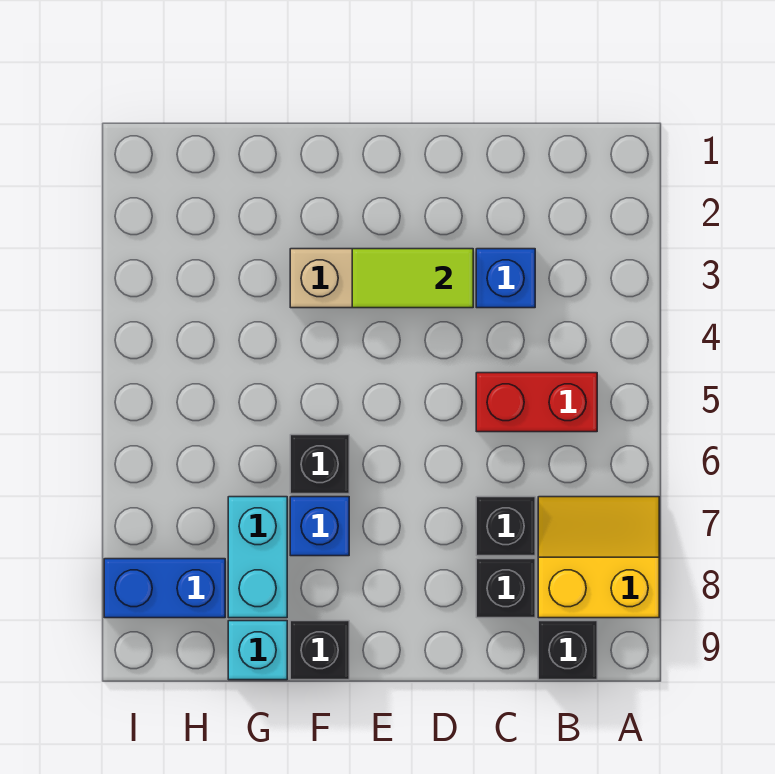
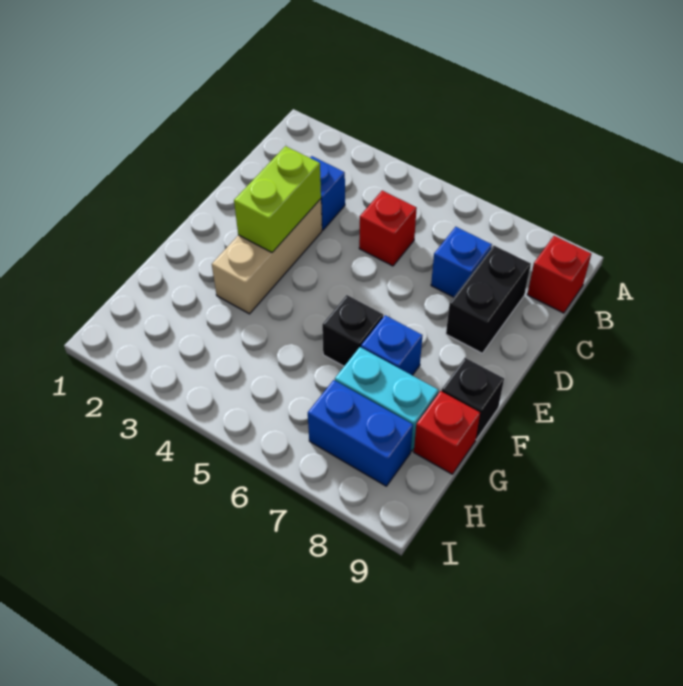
yellow 2x2 slope [538,497,659,618] -> none
red 1x2 brick [476,373,597,432] -> red 1x1 brick [359,191,417,266]
black 1x1 brick [538,621,597,680] -> red 1x1 brick [527,236,591,313]
black 1x1 brick [476,497,535,556] -> blue 1x1 brick [431,227,492,297]
black 1x1 brick [476,559,535,618] -> black 1x2 brick [446,246,531,353]
lime 1x2 tile [352,249,473,308] -> lime 1x2 brick [234,146,321,252]
cyan 1x1 brick [228,621,287,680] -> red 1x1 brick [414,391,480,474]
blue 1x2 brick [104,559,225,618] -> blue 1x2 brick turned to [308,380,413,486]

